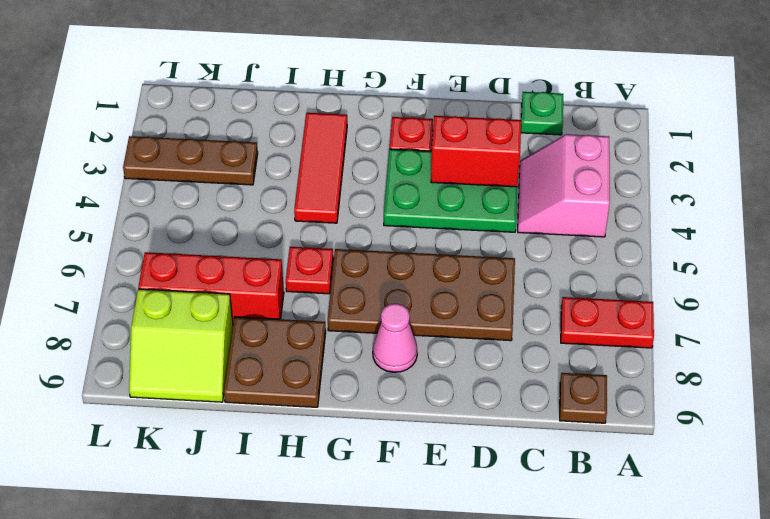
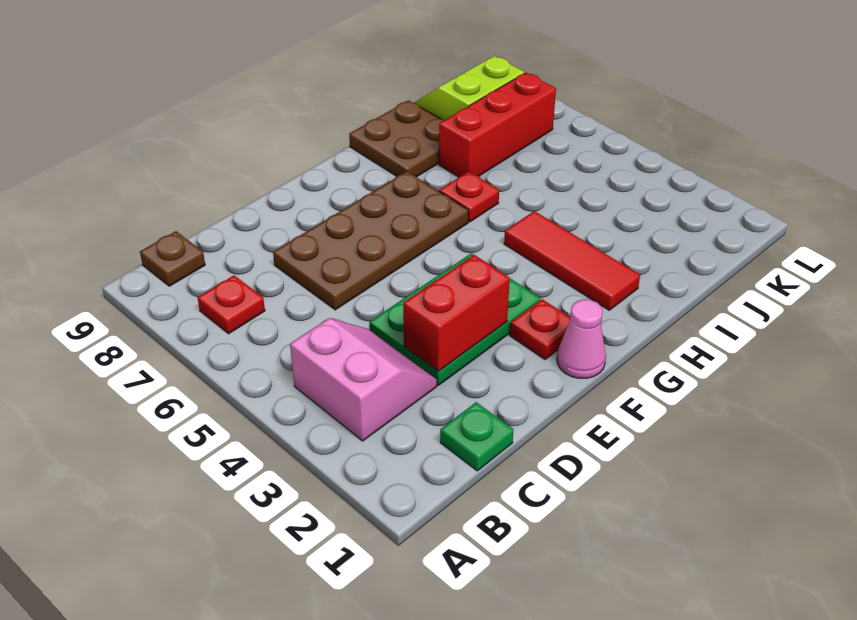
red 1x2 plate [561,297,654,348] -> red 1x1 plate [198,275,265,334]
pink 1x1 cone [373,303,417,372] -> pink 1x1 cone moved to [557,299,606,378]
brown 1x3 plate [123,136,258,185] -> none

